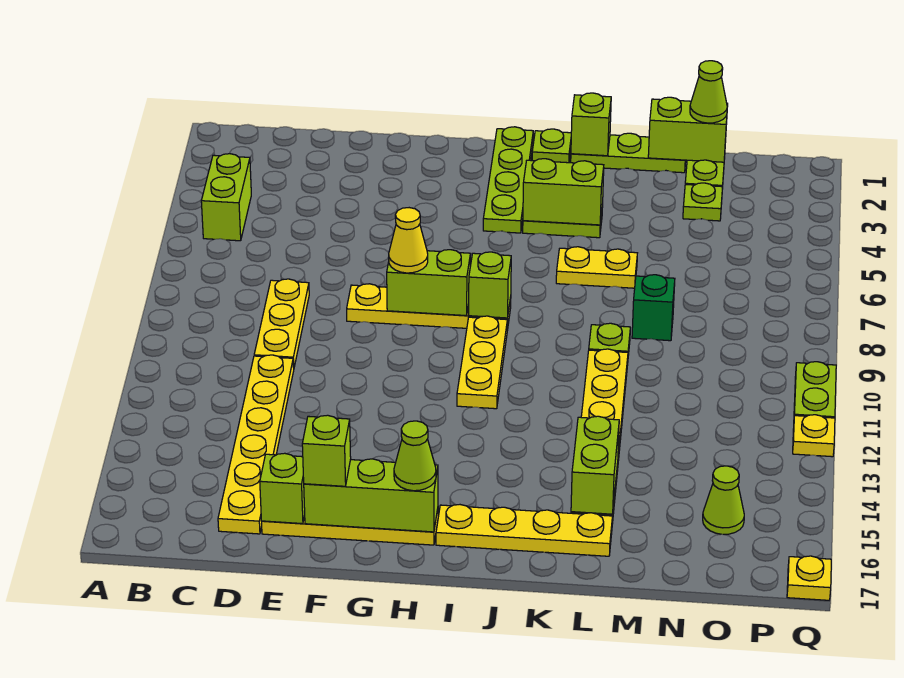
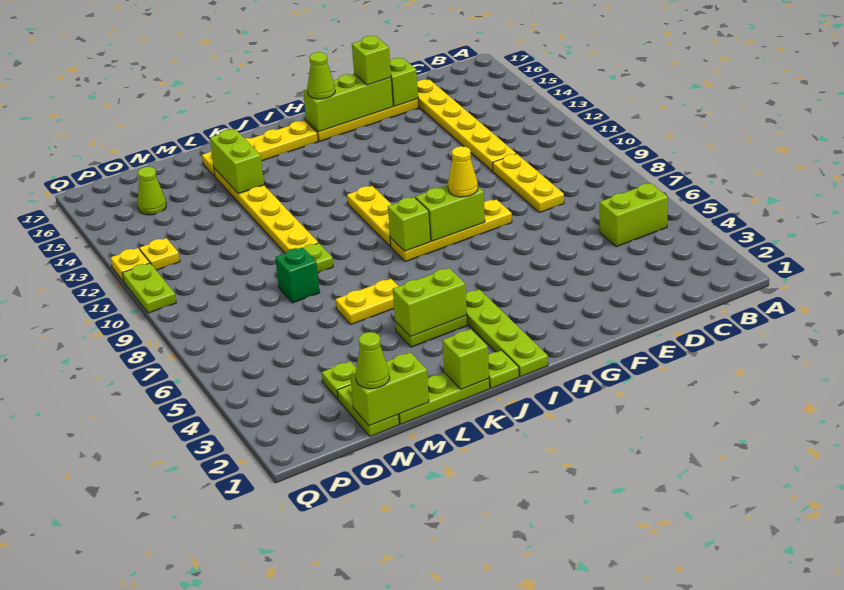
lime 1x2 brick [201,154,251,241] -> lime 1x2 brick turned to [600,183,668,247]
yellow 1x1 plate [787,556,831,600] -> yellow 1x1 plate moved to [139,238,180,270]

